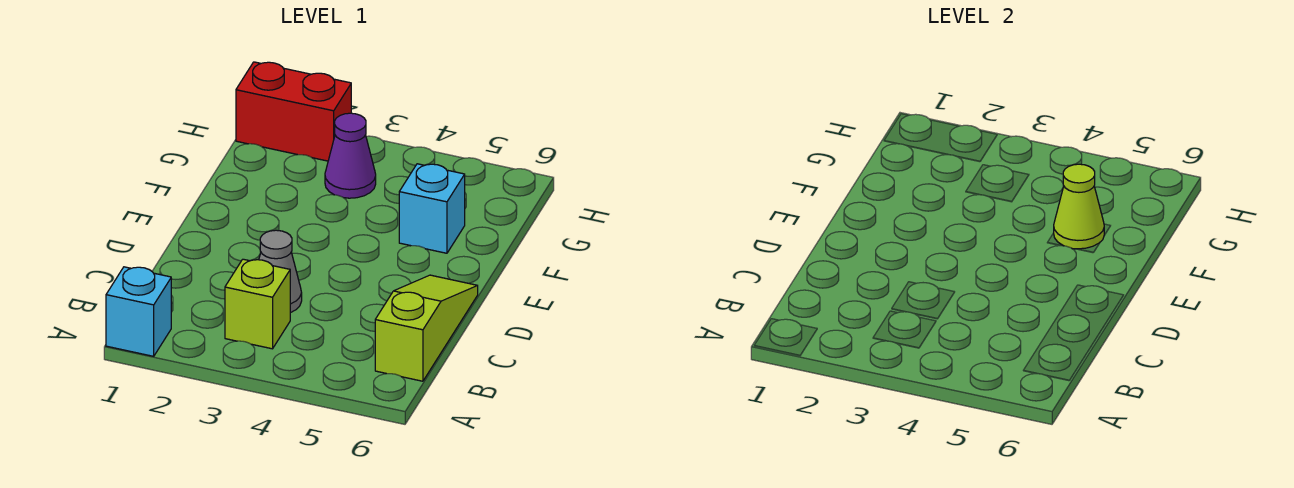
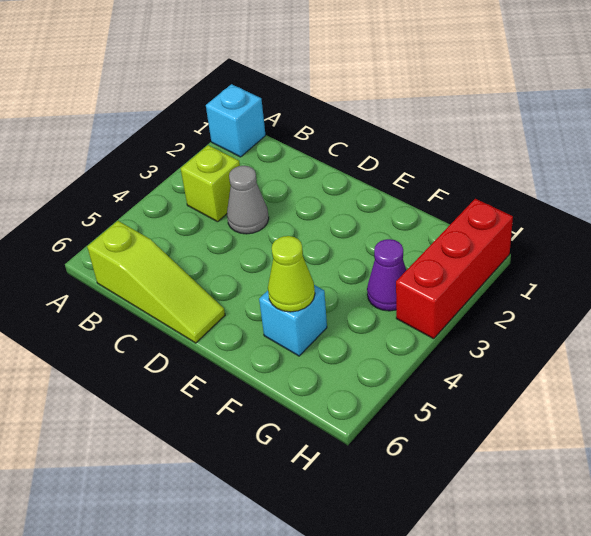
red 1x2 brick [236,62,351,161] -> red 1x3 brick [396,199,513,339]

